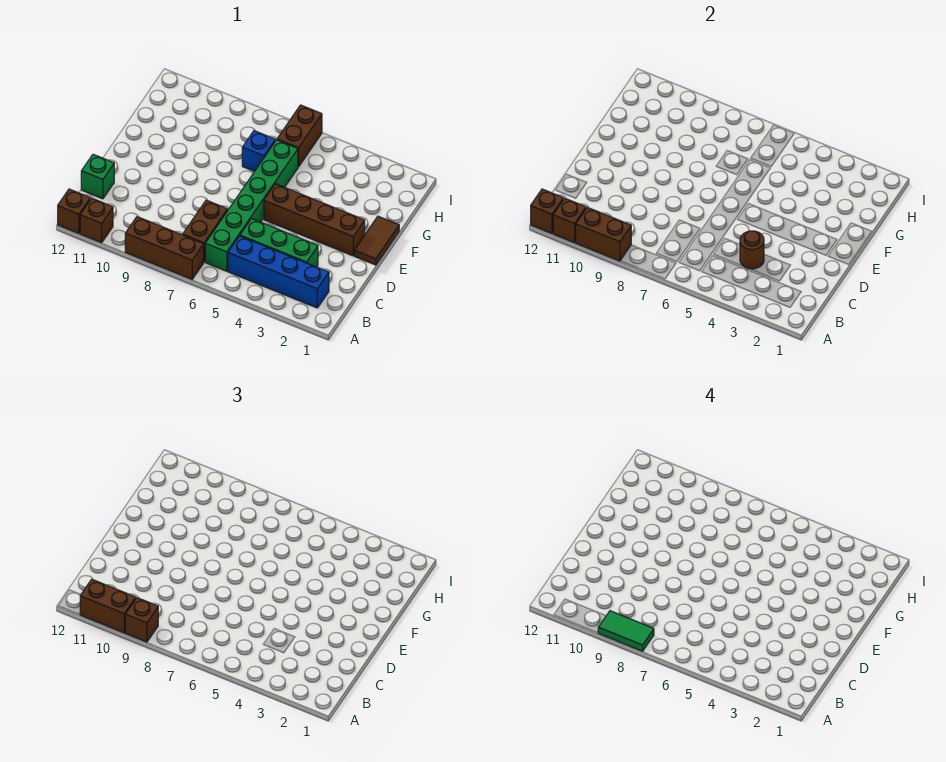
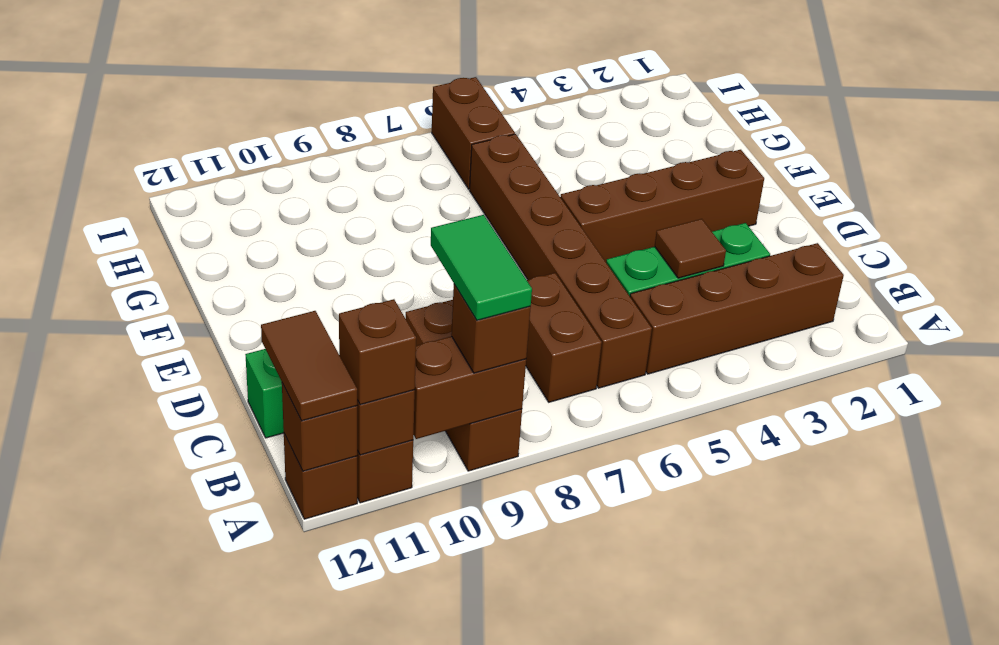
brown 1x3 brick [125,217,204,279] -> brown 1x3 brick turned to [406,300,522,471]
green 1x2 tile [598,611,654,651] -> green 1x2 tile turned to [431,215,532,320]
brown 1x2 brick [80,579,136,633] -> brown 1x1 brick [339,299,416,405]
blue 1x4 brick [228,236,329,308] -> brown 1x4 brick [630,243,844,374]
green 1x6 brick [205,140,298,271] -> brown 1x6 brick [469,134,652,388]
brown 1x1 round brick [740,231,764,269] -> brown 1x1 tile [655,219,726,278]
brown 1x2 tile [354,216,399,265] -> brown 1x2 tile moved to [261,311,358,421]
blue 1x1 brick [242,131,275,171] -> none

